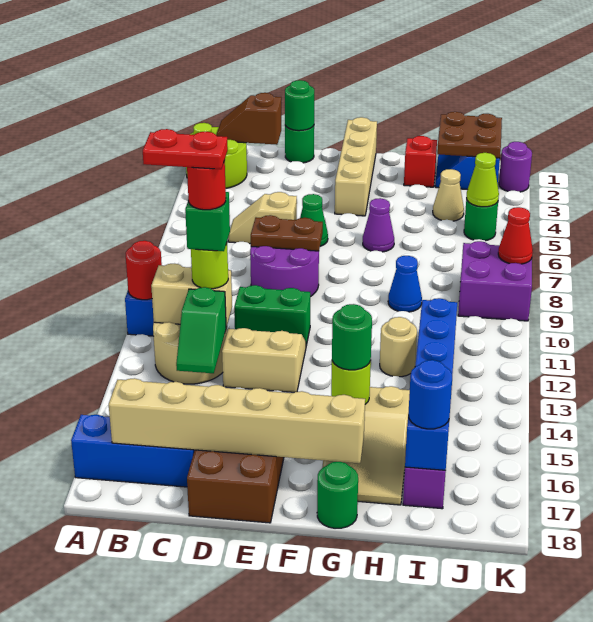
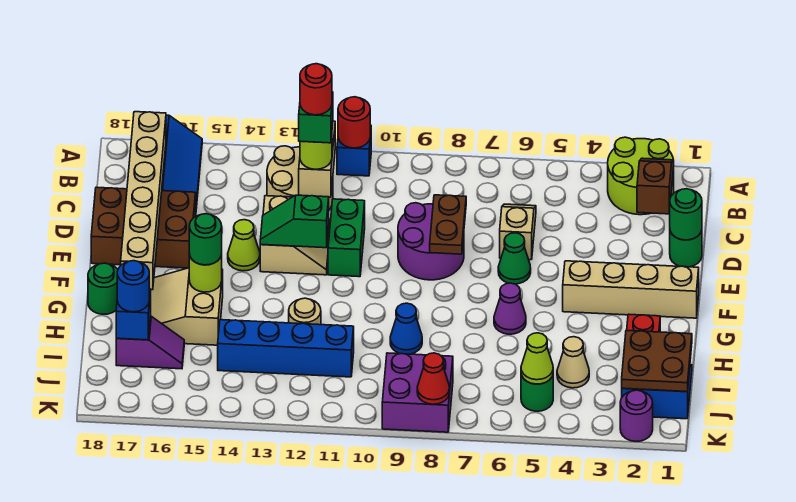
red 1x2 plate [143,129,228,169] -> none
green 1x2 slope [176,287,226,373] -> green 1x2 slope moved to [260,195,329,248]
none -> lime 1x1 cone [228,220,260,271]

